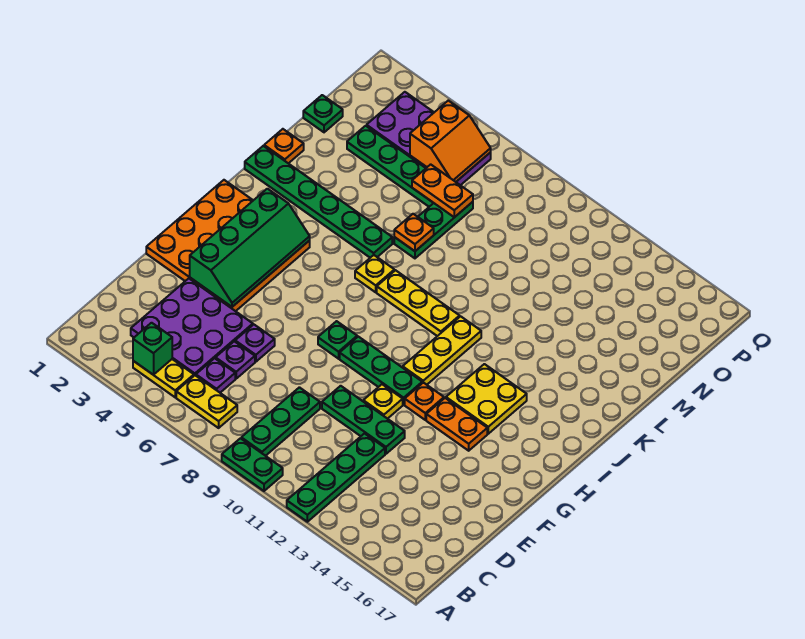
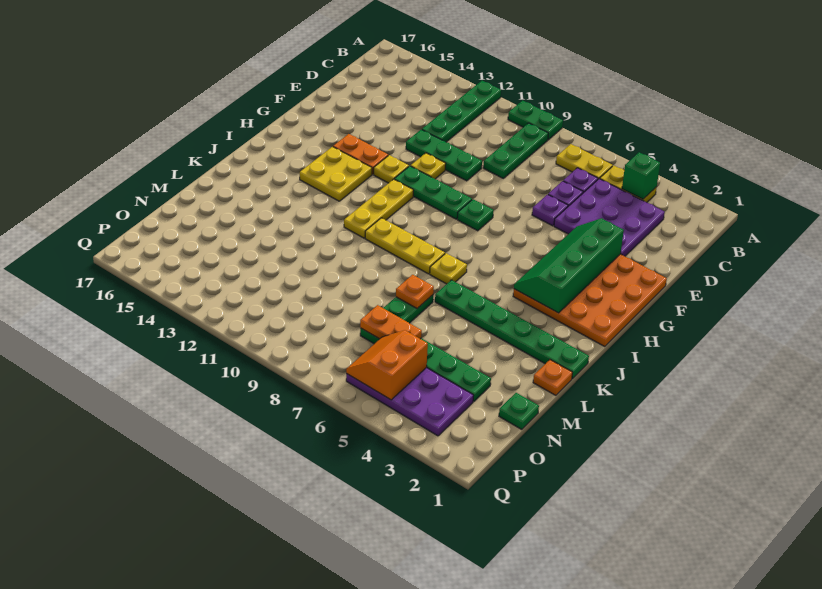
orange 1x1 plate [405,383,444,420] -> yellow 1x1 plate [374,155,409,183]

